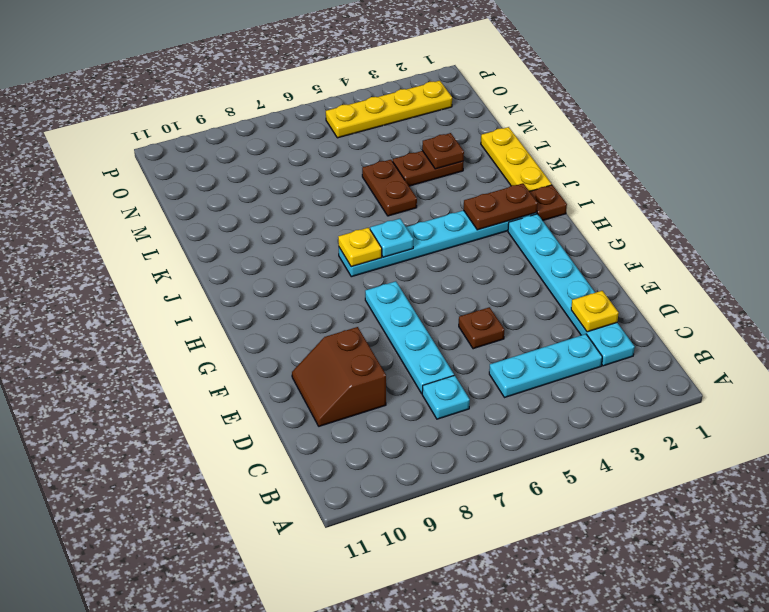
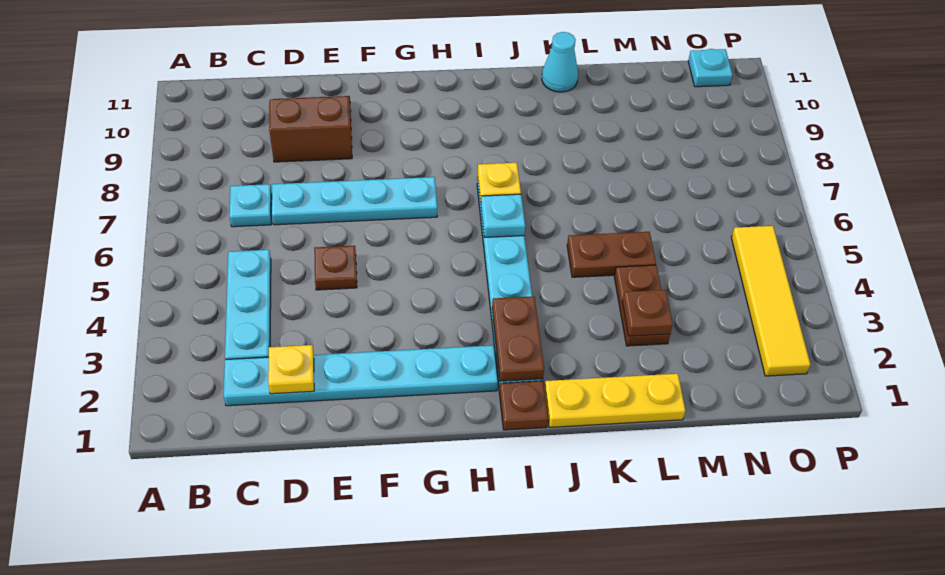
none -> cyan 1x1 cone [542,32,578,92]
yellow 1x4 plate [326,81,452,138] -> yellow 1x4 tile [731,226,811,376]
none -> cyan 1x1 plate [688,49,733,87]

